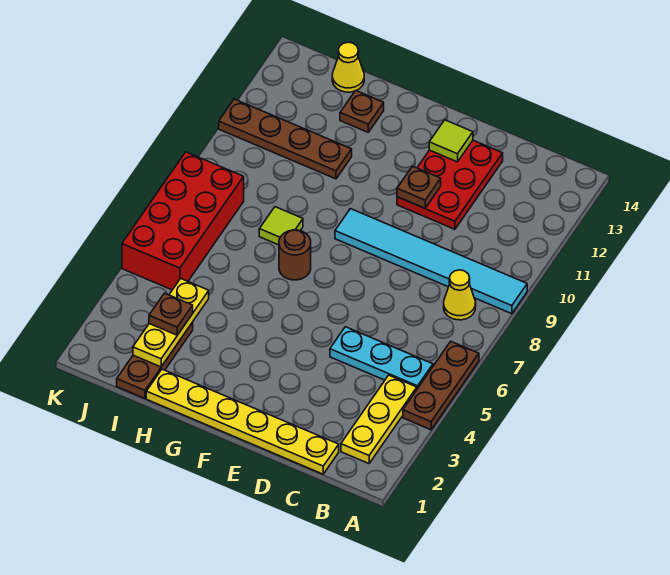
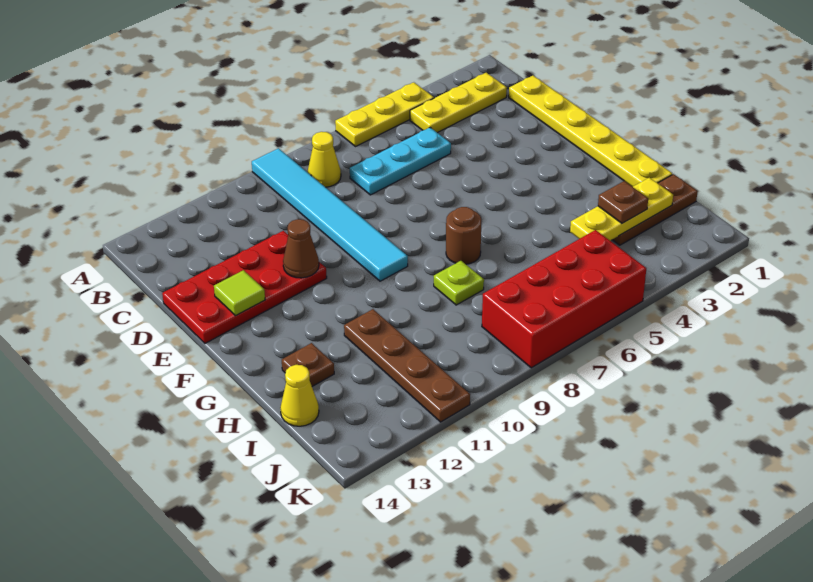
brown 1x3 plate [403,341,479,430] -> yellow 1x3 plate [335,82,434,147]
cyan 1x3 plate [330,327,433,389] -> cyan 1x3 plate turned to [350,128,451,195]
red 2x3 plate [397,140,503,229] -> red 2x4 plate [162,231,327,343]
brown 1x1 plate [397,166,441,208] -> brown 1x1 cone [283,219,319,278]
lime 1x1 tile [259,207,303,245] -> lime 1x1 plate [434,261,484,305]

